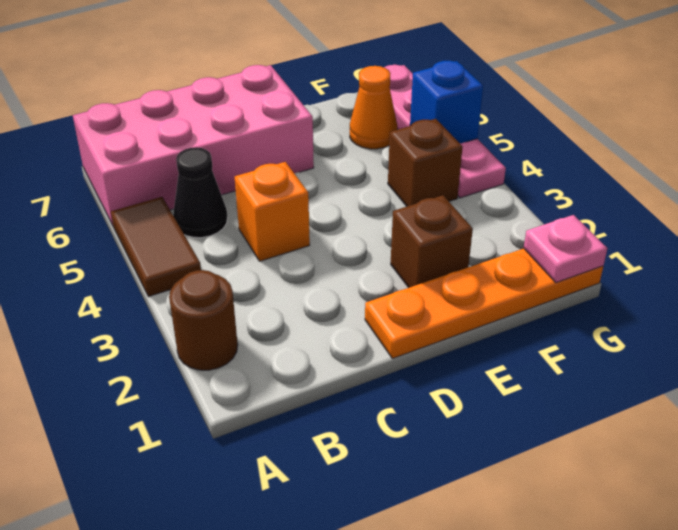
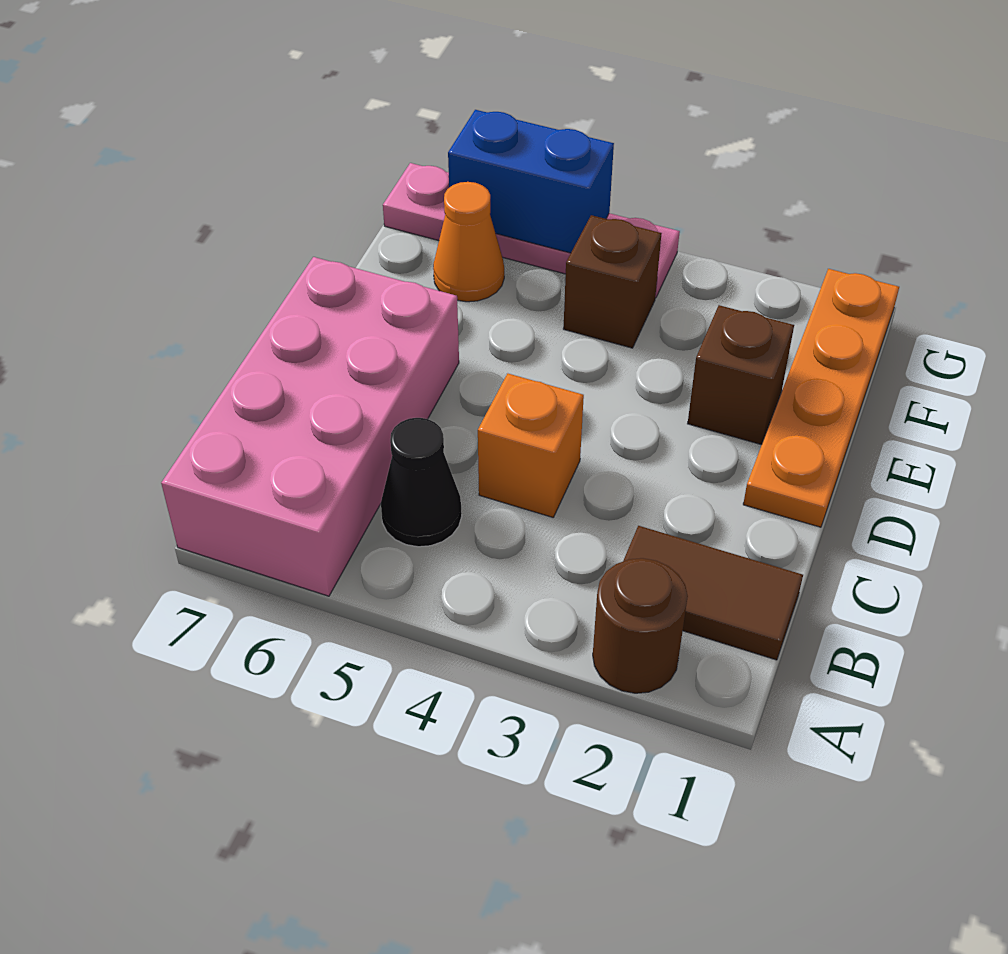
brown 1x2 tile [111,197,201,297] -> brown 1x2 tile moved to [623,526,803,660]
pink 1x1 plate [524,215,607,283] -> none
blue 1x1 brick [410,61,483,144] -> blue 1x2 brick [448,110,614,253]

